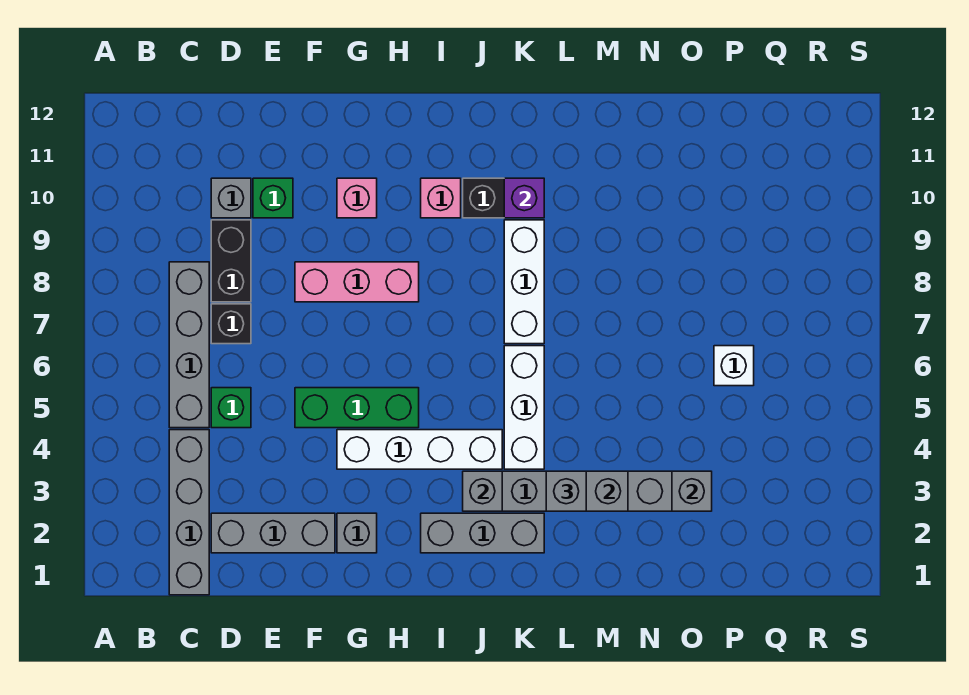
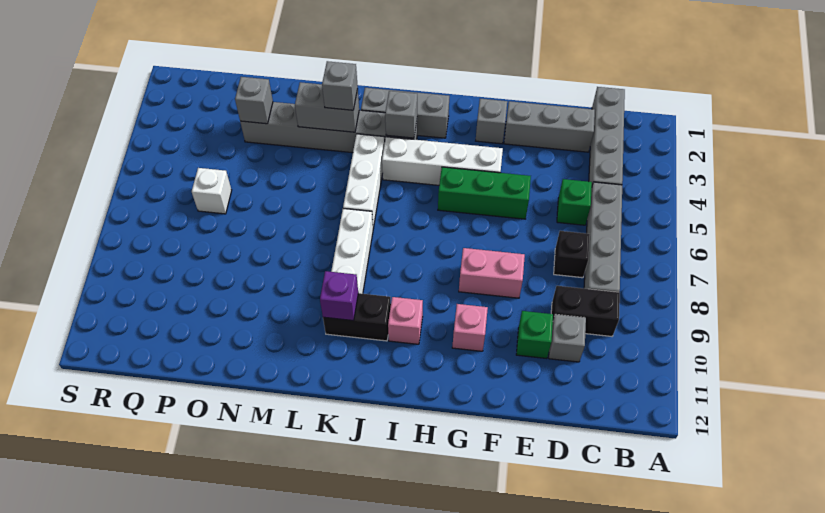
black 1x2 brick [211,220,251,302] -> black 1x2 brick turned to [551,286,620,336]
pink 1x3 brick [295,262,419,302] -> pink 1x2 brick [459,248,525,298]

